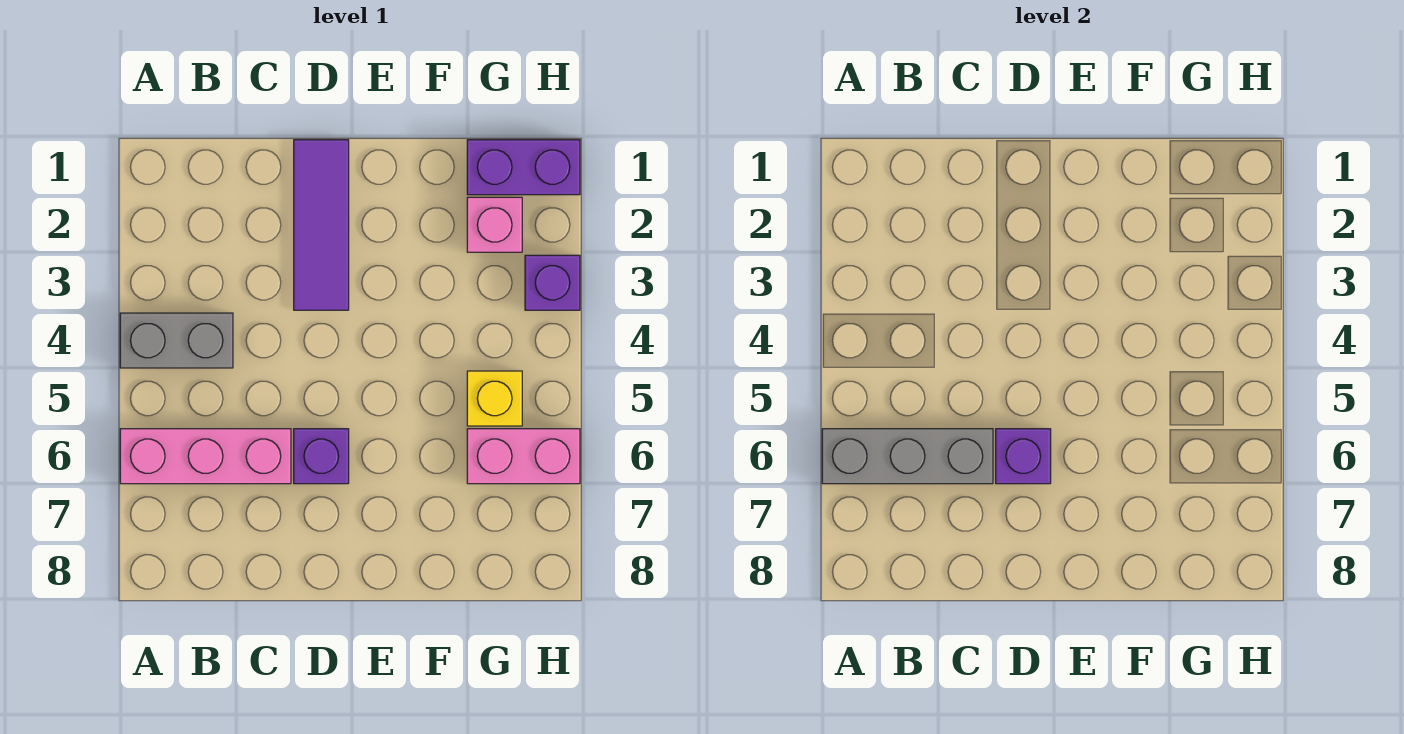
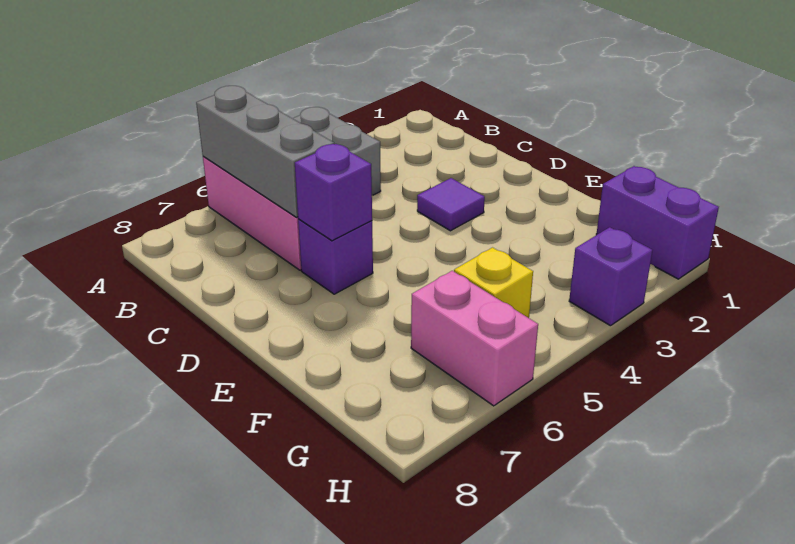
purple 1x3 tile [294,140,349,310] -> purple 1x1 tile [417,178,485,231]
pink 1x1 brick [467,197,522,252] -> none

